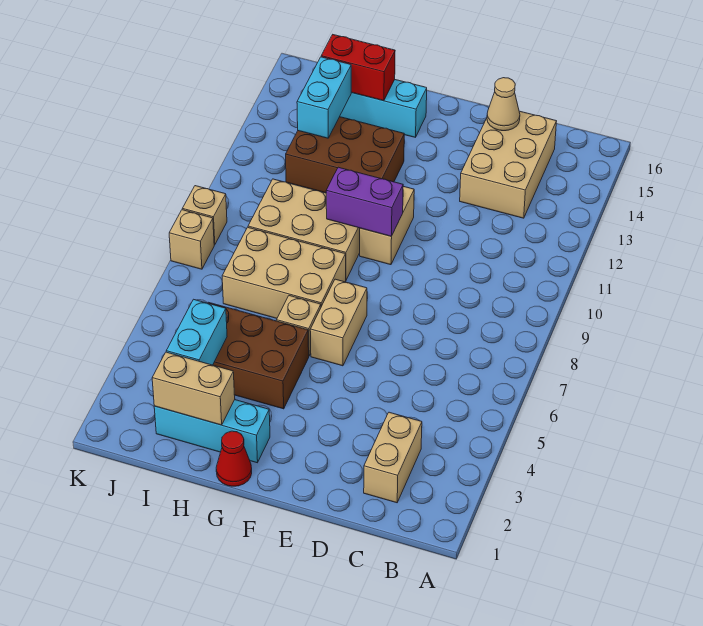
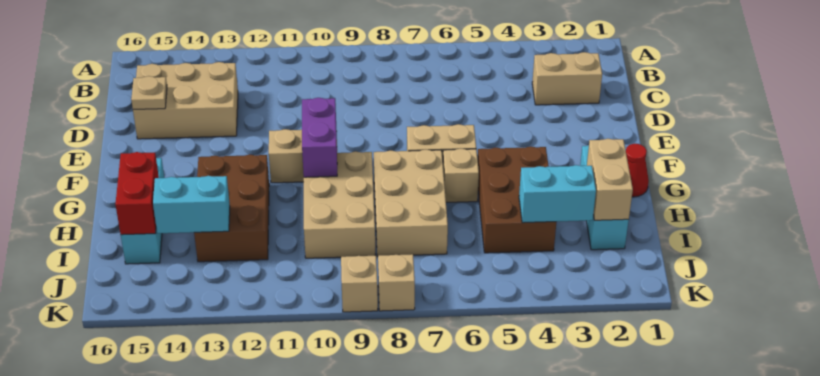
tan 1x1 cone [487,78,520,131] -> tan 1x1 plate [131,76,167,110]

